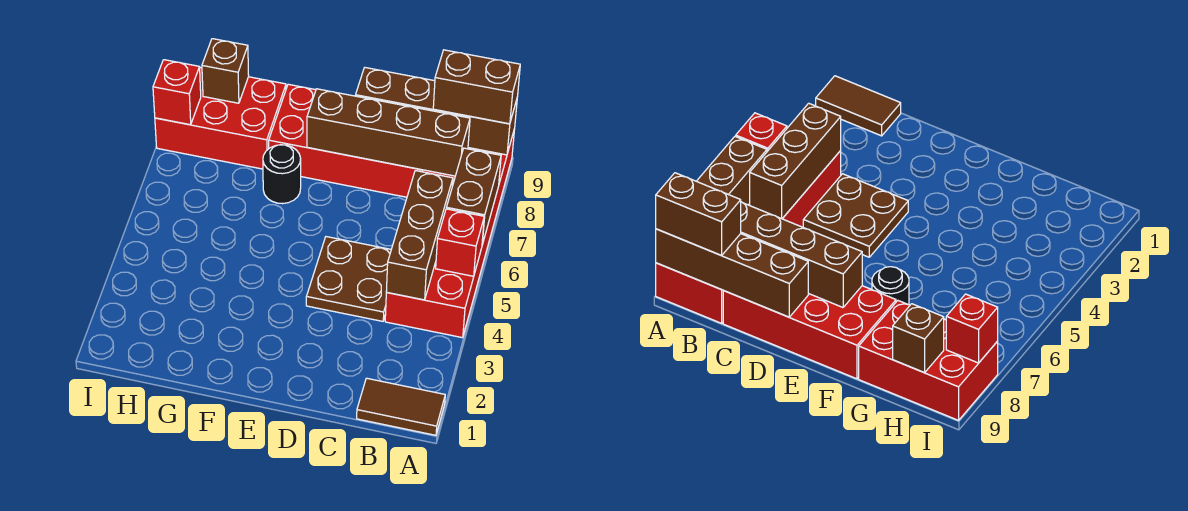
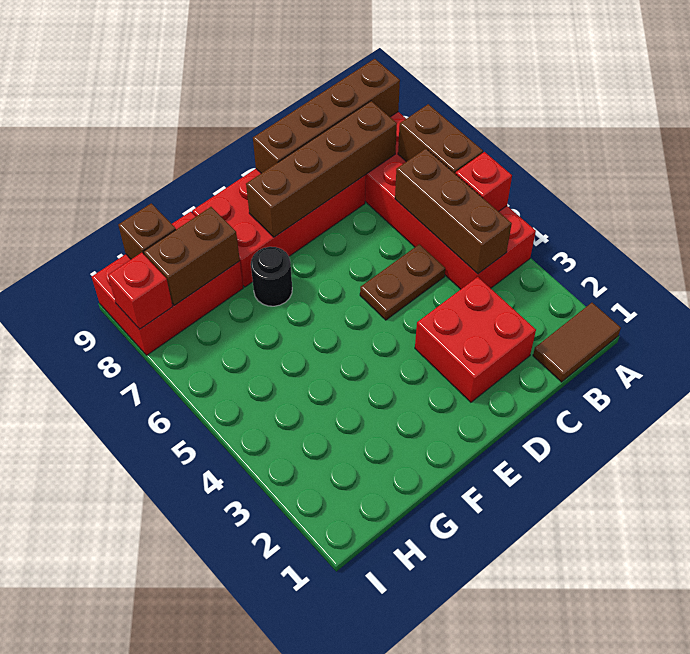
brown 1x2 brick [433,50,520,124] -> brown 1x2 brick moved to [144,207,240,305]
none -> red 2x2 brick [415,277,536,402]
brown 2x2 plate [306,237,391,321] -> brown 1x2 plate [360,244,445,320]

